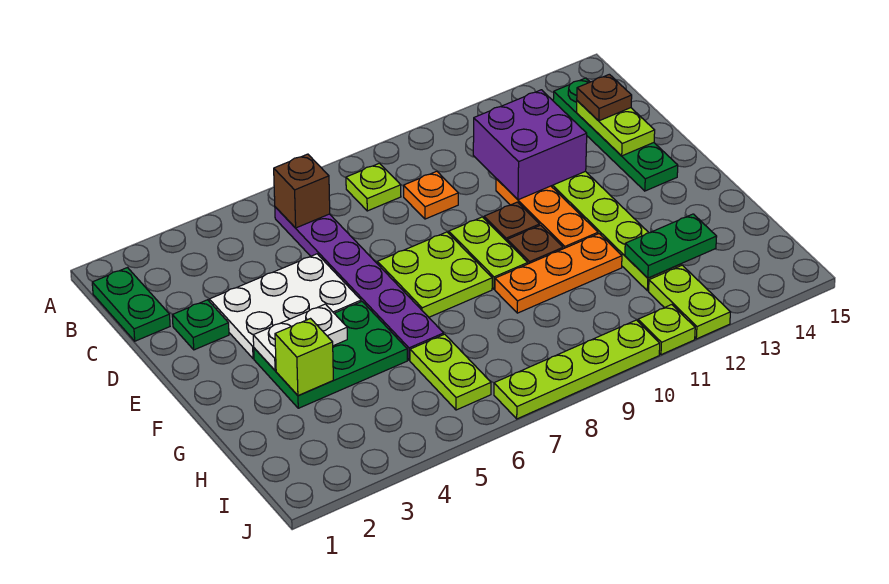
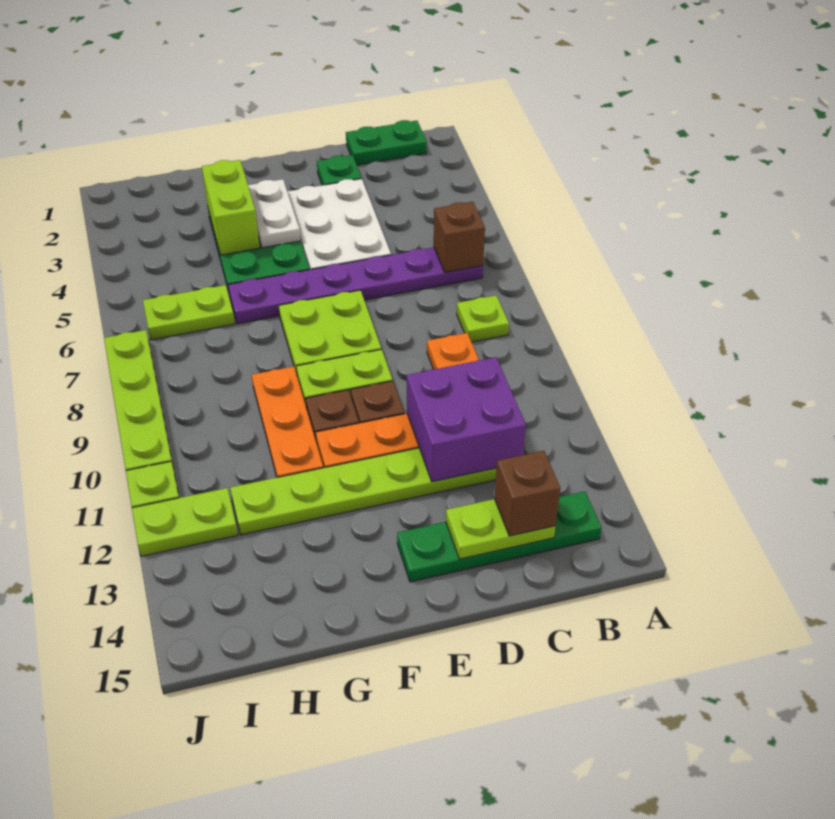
brown 1x1 plate [577,74,632,121] -> brown 1x1 brick [494,451,560,536]
lime 1x1 brick [275,319,333,395] -> lime 1x2 brick [202,160,260,255]
green 1x2 plate [625,214,717,278] -> none

